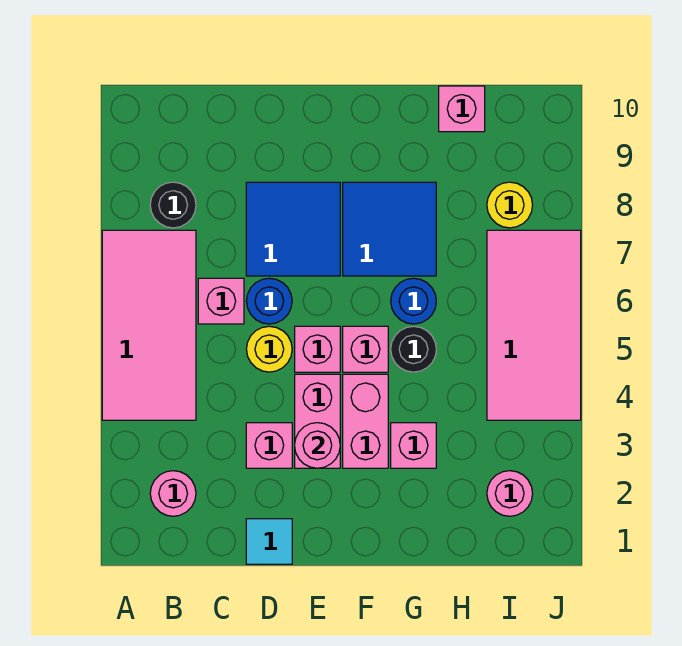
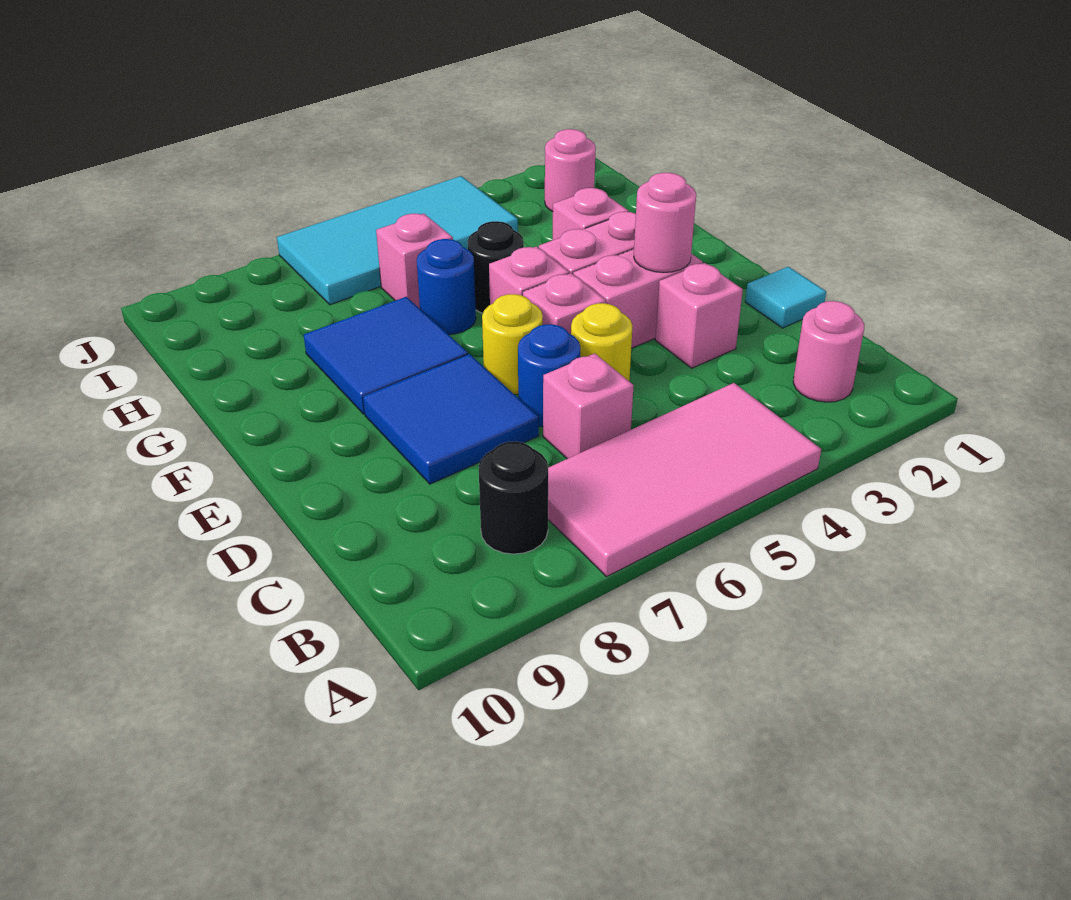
pink 1x1 brick [439,86,485,132] -> pink 1x1 brick moved to [376,214,453,309]
pink 2x4 tile [487,230,581,420] -> cyan 2x4 tile [277,176,518,305]
yellow 1x1 round brick [487,182,533,228] -> yellow 1x1 round brick moved to [482,294,543,395]

